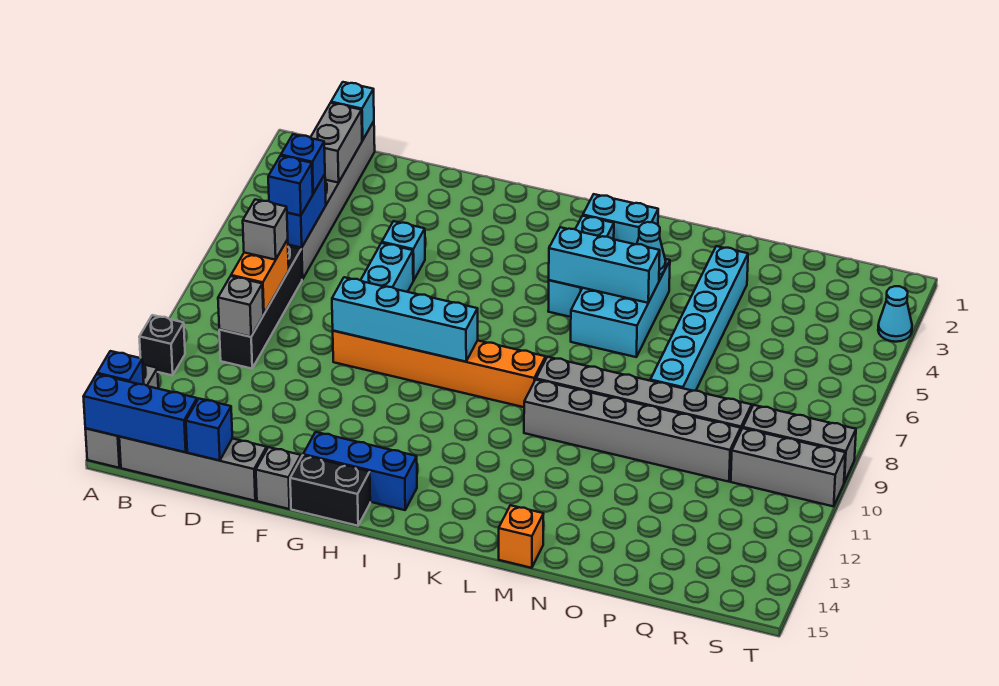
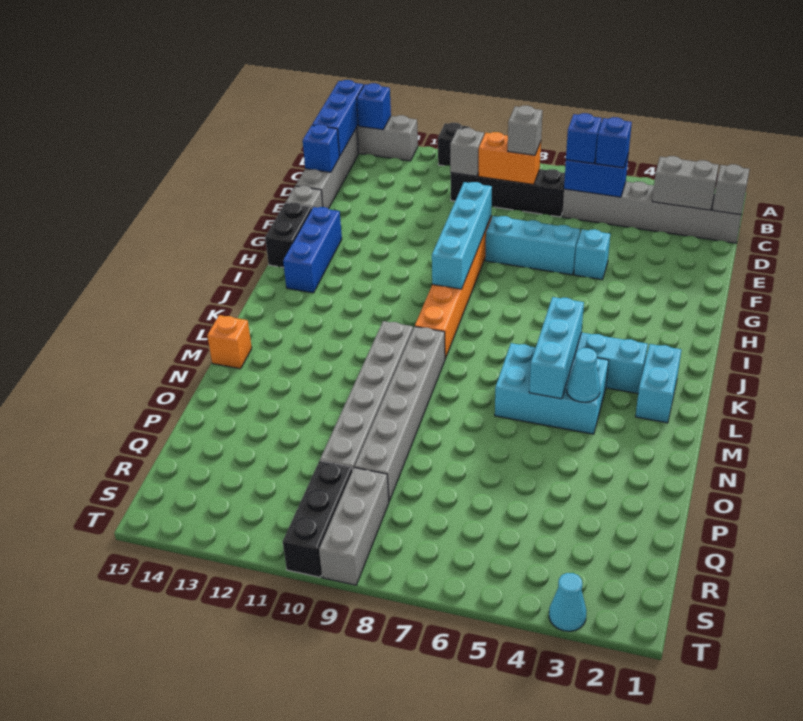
cyan 1x1 brick [331,82,374,140] -> grey 1x1 brick [713,164,750,215]
cyan 1x6 brick [650,246,748,391] -> none
grey 1x3 brick [731,428,845,506] -> black 1x3 brick [283,461,353,577]

